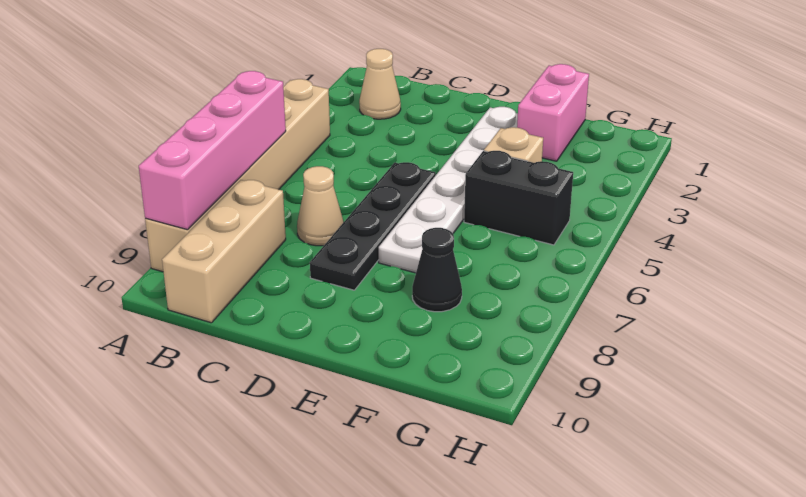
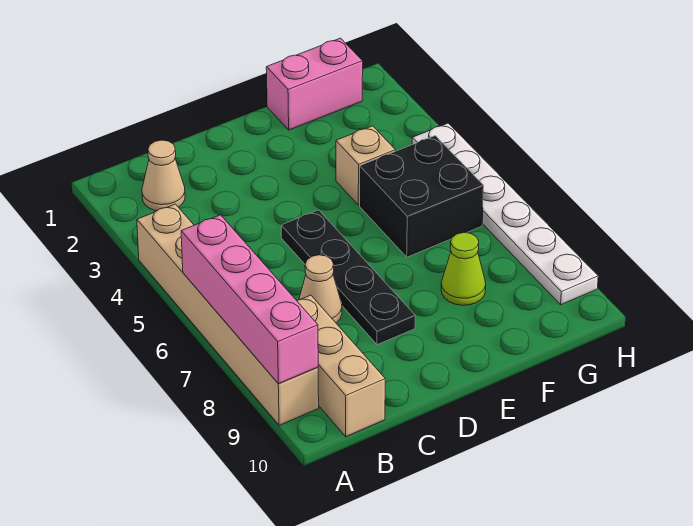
white 1x6 plate [379,107,518,273] -> white 1x6 plate moved to [412,123,598,305]
pink 1x2 brick [517,64,589,161] -> pink 1x2 brick turned to [266,38,363,130]
black 1x2 brick [464,151,573,245] -> black 2x2 brick [360,136,484,257]
black 1x1 cone [412,228,462,312] -> lime 1x1 cone [441,232,486,305]

